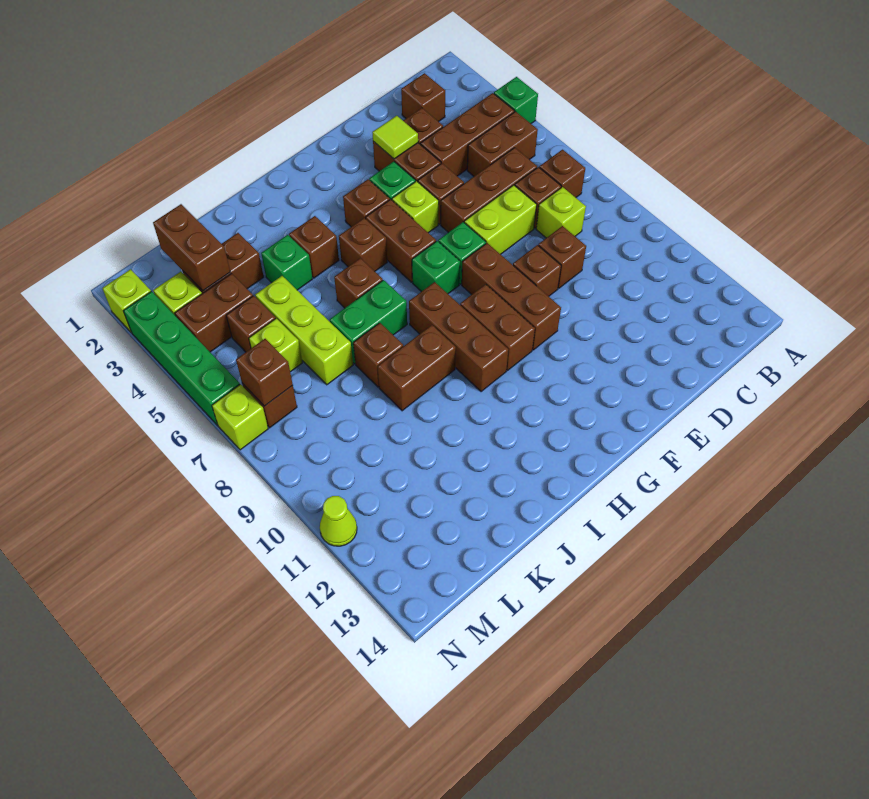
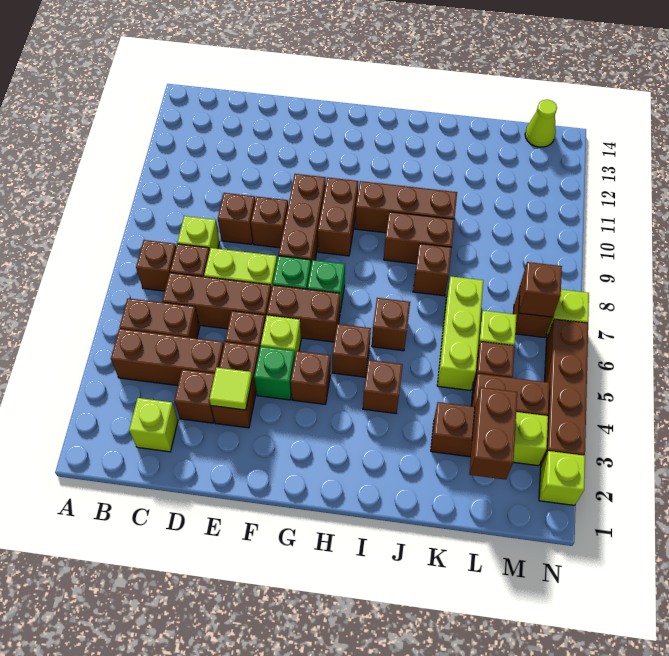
green 1x1 brick [494,77,538,123] -> none
brown 1x1 brick [401,73,445,122] -> lime 1x1 brick [129,398,178,452]
brown 1x2 brick [366,199,436,282] -> brown 1x2 brick turned to [267,285,340,342]
brown 1x3 brick [409,282,508,392] -> brown 1x3 brick turned to [355,181,457,233]
green 1x2 brick [330,280,407,364] -> none
green 1x1 brick [261,235,312,290] -> none
green 1x4 brick [123,291,240,425] -> brown 1x4 brick [541,319,588,465]
lime 1x1 cone [320,496,357,546] -> lime 1x1 cone moved to [525,100,557,147]

